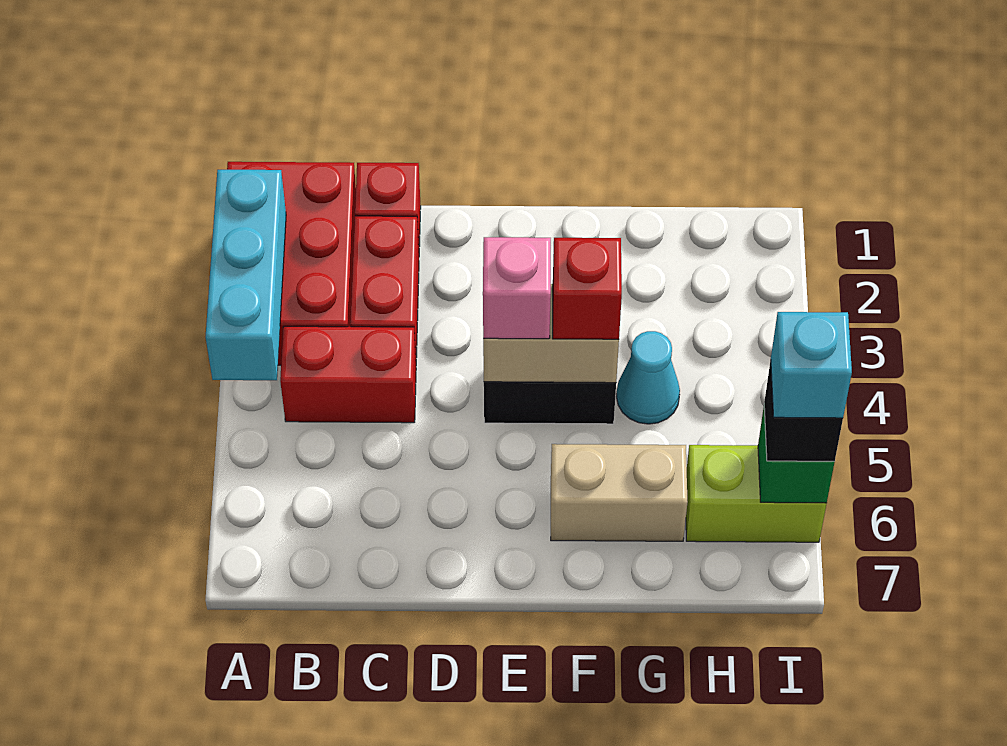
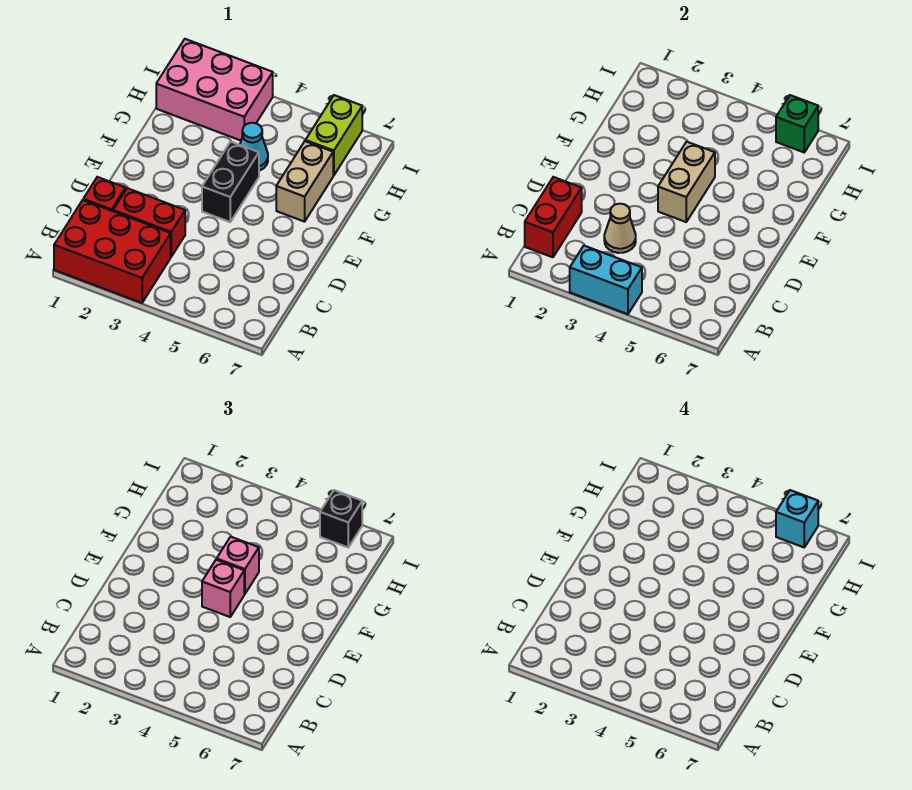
cyan 1x3 brick [206,170,286,380] -> cyan 1x2 brick [570,246,642,314]
red 1x2 brick [280,326,416,423] -> red 1x2 brick moved to [525,177,582,257]
none -> tan 1x1 cone [604,204,636,253]
red 1x1 brick [553,238,622,339] -> pink 1x1 brick [217,537,259,594]
none -> pink 2x3 brick [156,39,273,141]

